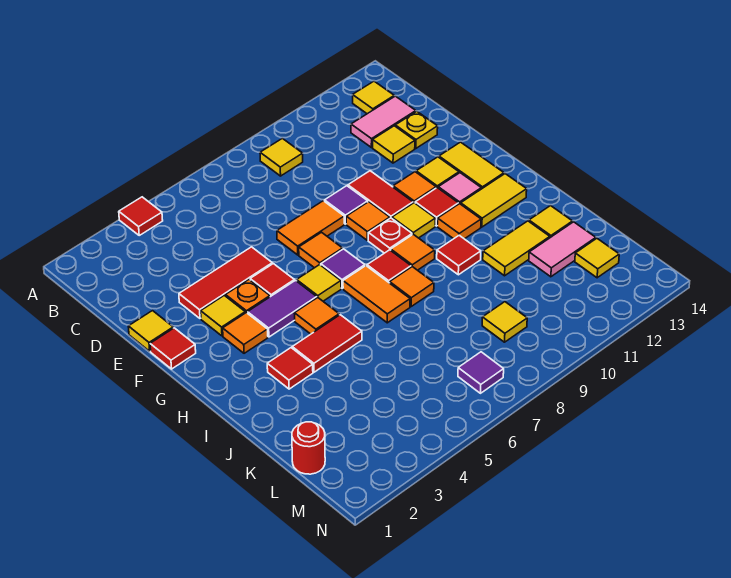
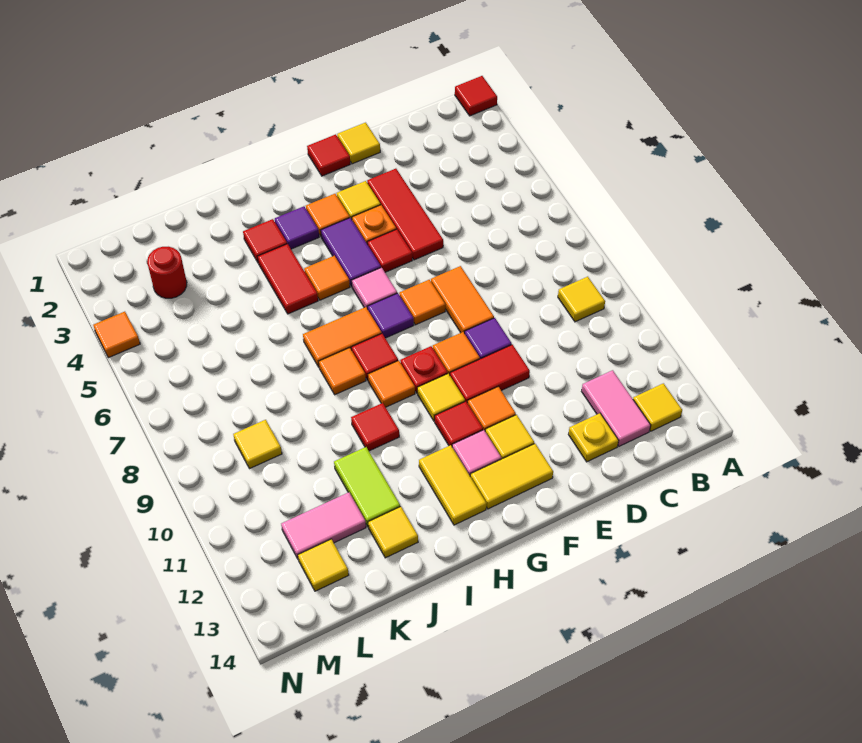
red 1x1 tile [119,197,163,235] -> red 1x1 tile moved to [455,76,497,116]
yellow 1x1 tile [373,126,415,163] -> none
yellow 1x1 tile [297,265,341,301] -> pink 1x1 tile [352,267,397,309]
orange 1x1 tile [437,204,481,239] -> orange 1x1 tile moved to [93,312,140,358]
yellow 1x2 tile [483,221,550,276] -> lime 1x2 tile [334,447,400,526]
pink 1x2 tile [529,222,596,277] -> pink 1x2 tile turned to [281,492,366,559]
red 1x1 round brick [292,422,325,474] -> red 1x1 round brick moved to [147,247,187,298]
purple 1x1 tile [458,352,504,393] -> purple 1x1 tile moved to [275,206,319,249]

